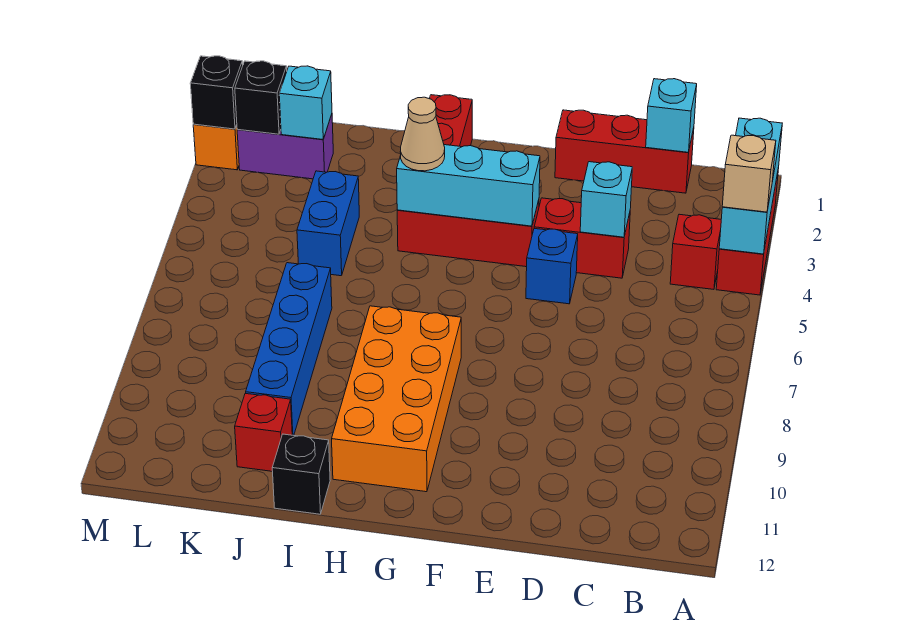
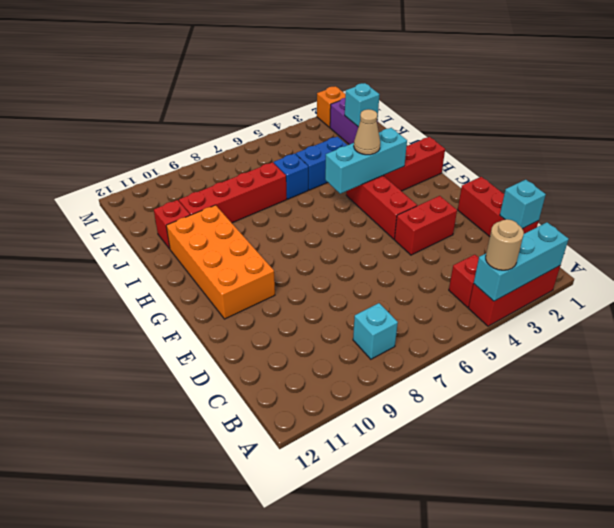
tan 1x1 brick [722,135,776,212] -> tan 1x1 round brick [486,219,524,270]
red 1x2 brick [534,198,630,278] -> red 1x2 brick turned to [394,196,457,255]
cyan 1x1 brick [580,162,632,237] -> cyan 1x1 brick moved to [353,303,398,359]
blue 1x1 brick [526,228,578,304] -> blue 1x1 brick moved to [274,153,308,199]
cyan 1x3 brick [397,145,540,226] -> cyan 1x3 brick turned to [325,128,407,194]
orange 2x4 brick [332,306,461,492] -> orange 2x4 brick turned to [166,205,275,319]
black 1x1 brick [272,434,330,514] -> none
blue 1x4 brick [246,263,332,435] -> red 1x4 brick [179,162,287,223]
black 1x1 brick [235,61,287,134] -> none
black 1x1 brick [190,56,243,129] -> none

